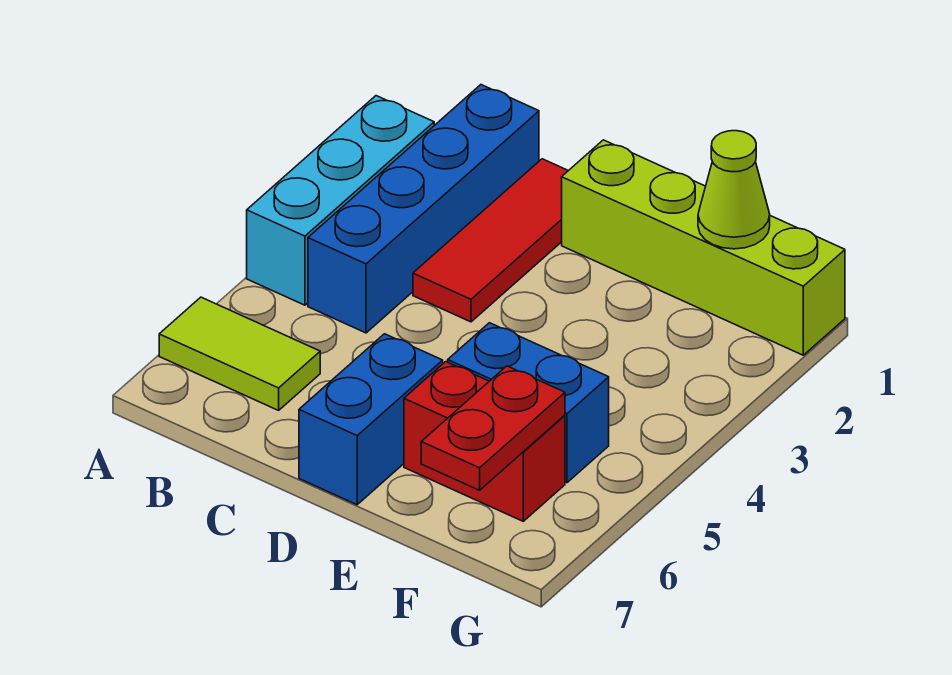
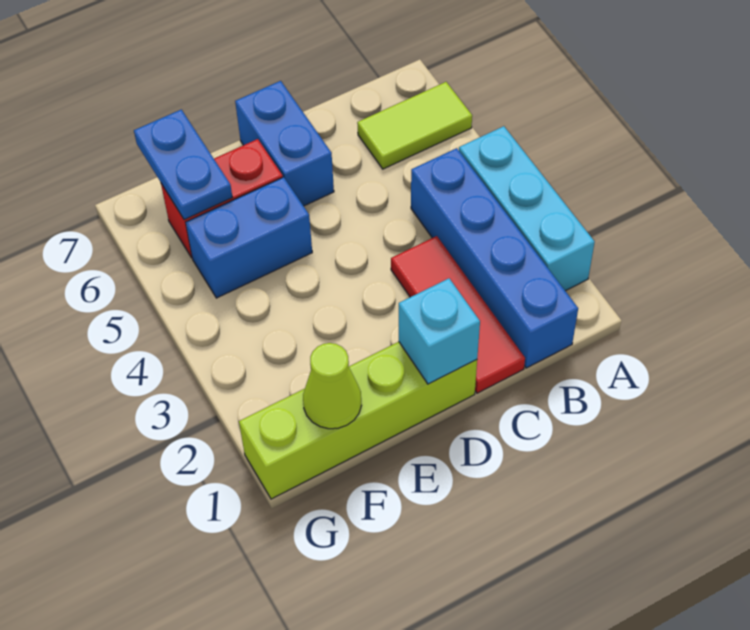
none -> cyan 1x1 brick [399,278,480,384]
red 1x2 plate [421,366,565,490] -> blue 1x2 plate [134,110,232,220]

